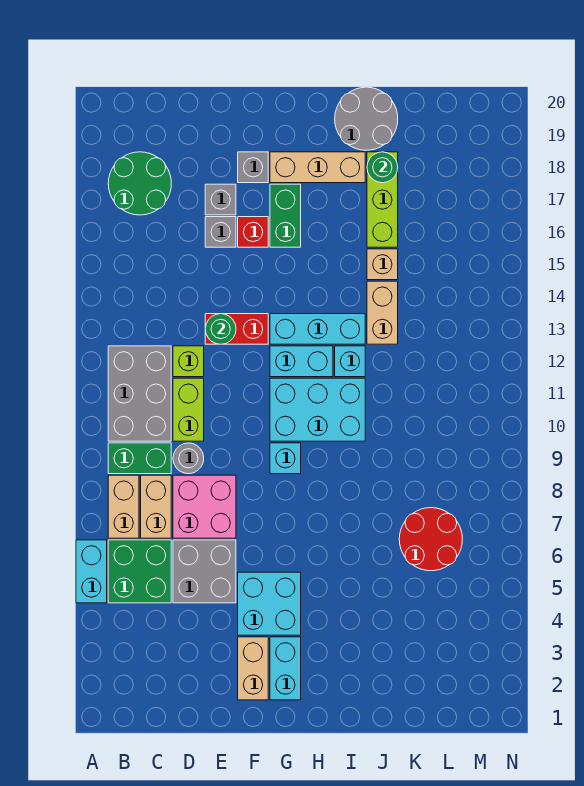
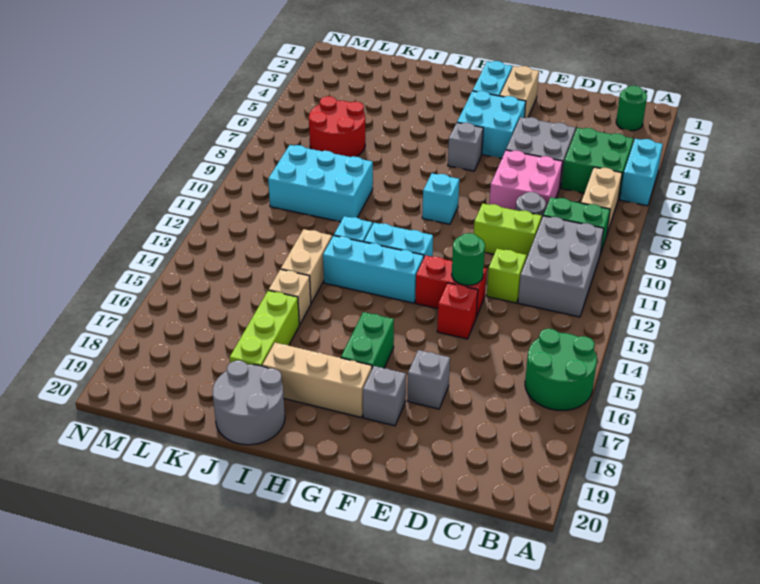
green 2x2 round brick [108,152,171,215] -> green 2x2 round brick moved to [525,329,597,410]
tan 1x2 brick [141,475,171,538] -> none
lime 1x2 brick [173,378,204,441] -> lime 1x2 brick turned to [474,204,542,259]
grey 1x1 brick [205,217,236,247] -> grey 1x1 brick moved to [448,123,483,171]
red 1x1 brick [238,217,268,247] -> red 1x1 brick moved to [437,283,478,339]
cyan 2x3 brick [270,378,365,441] -> cyan 2x3 brick moved to [268,145,373,222]
green 1x1 round brick [367,152,398,183] -> green 1x1 round brick moved to [616,86,647,131]

